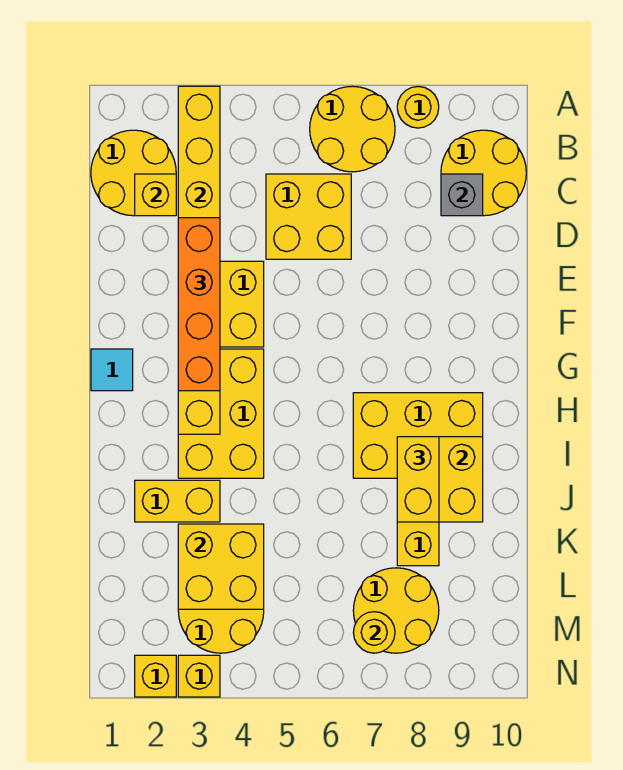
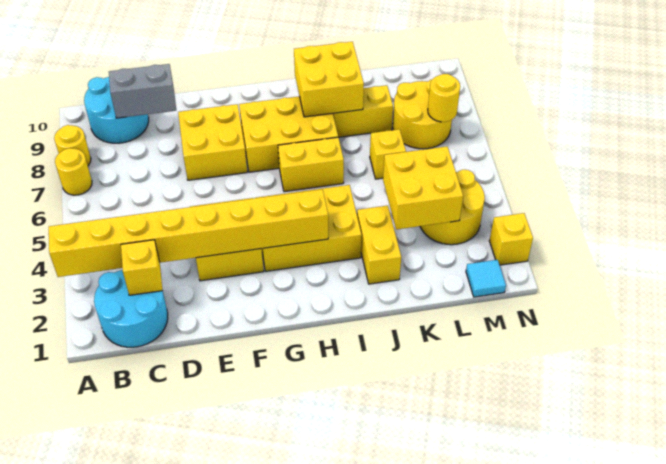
yellow 2x2 round brick [310,86,395,172] -> yellow 1x1 round brick [55,148,92,195]
yellow 2x2 round brick [91,130,176,216] -> cyan 2x2 round brick [94,270,168,347]
yellow 2x2 round brick [441,130,526,216] -> cyan 2x2 round brick [84,77,149,143]
yellow 2x2 brick [266,174,351,259] -> yellow 2x2 brick moved to [178,104,247,180]
grey 1x1 brick [441,174,483,216] -> grey 1x2 brick [109,64,176,118]
orange 1x4 brick [178,218,220,391] -> none
cyan 1x1 tile [91,349,133,391] -> cyan 1x1 tile moved to [466,260,506,297]
yellow 2x3 brick [353,393,483,478] -> yellow 2x3 brick turned to [239,96,338,172]
yellow 1x2 brick [397,437,439,522] -> yellow 1x2 brick moved to [278,137,344,192]
yellow 1x1 brick [178,655,220,697] -> yellow 1x1 brick moved to [370,129,406,179]

